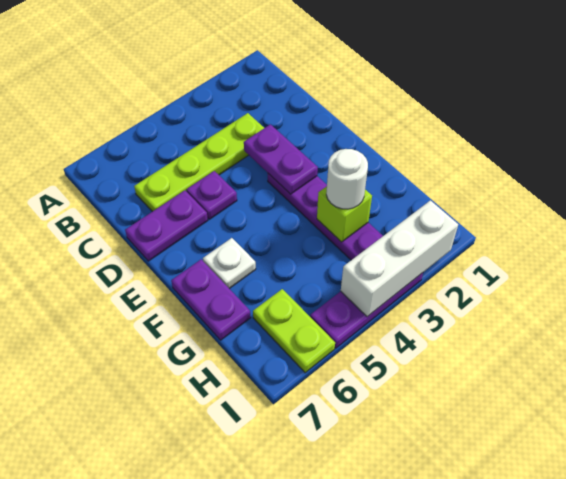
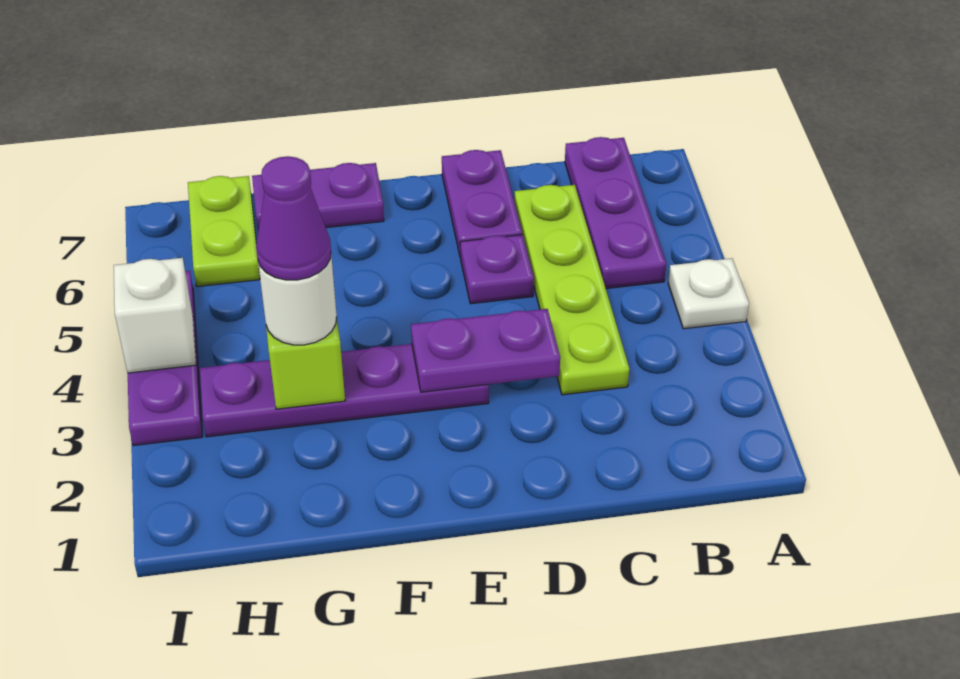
none -> purple 1x3 plate [565,137,666,288]
white 1x1 plate [203,238,256,289] -> white 1x1 plate moved to [668,258,749,329]
none -> purple 1x1 cone [256,156,331,280]
lime 1x2 plate [253,289,335,373] -> lime 1x2 plate turned to [188,176,260,287]
white 1x3 brick [341,200,458,317] -> white 1x1 brick [114,258,196,373]

